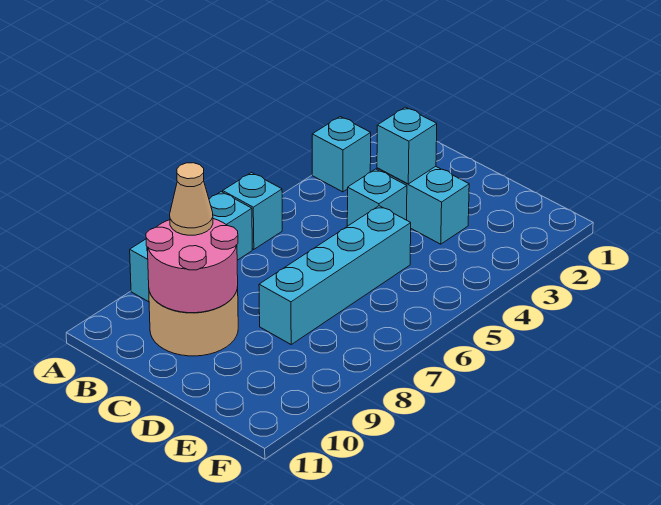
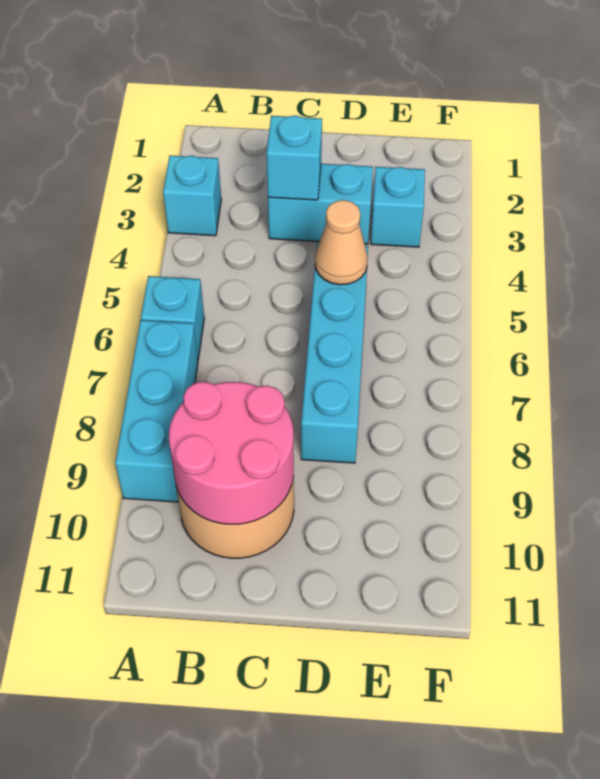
tan 1x1 cone [170,163,213,235] -> tan 1x1 cone moved to [315,200,368,285]
cyan 1x1 brick [347,169,407,226] -> cyan 1x1 brick moved to [371,167,425,247]

